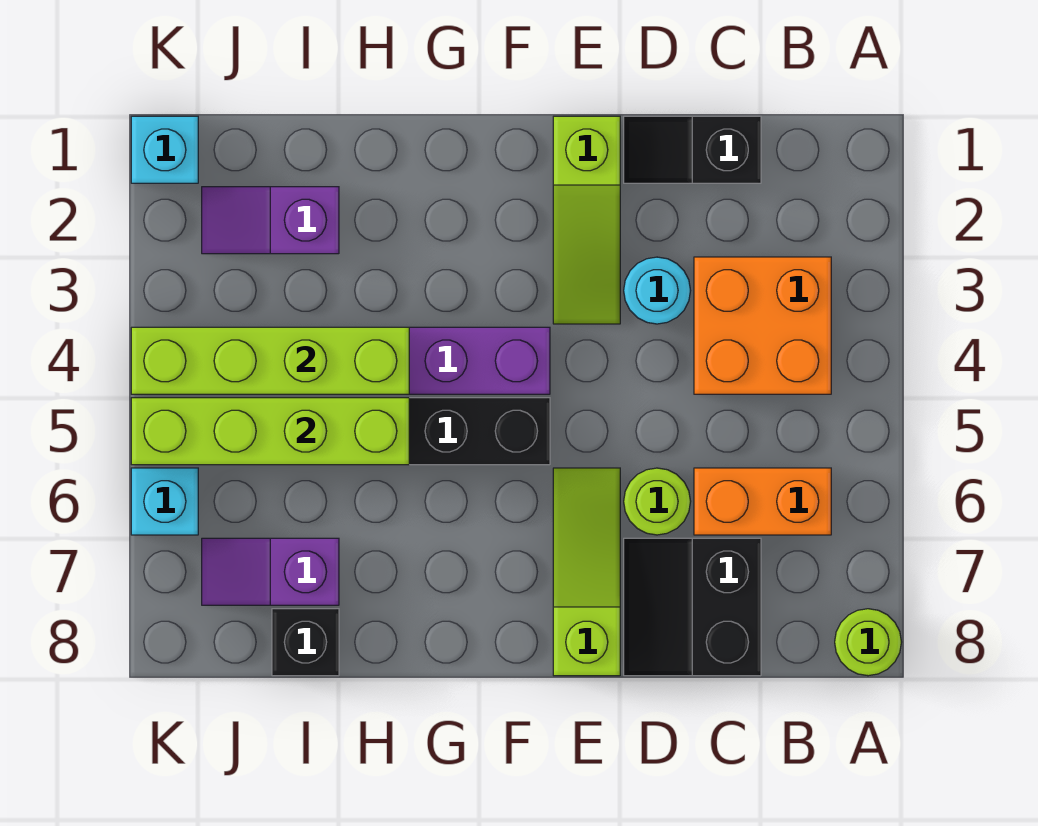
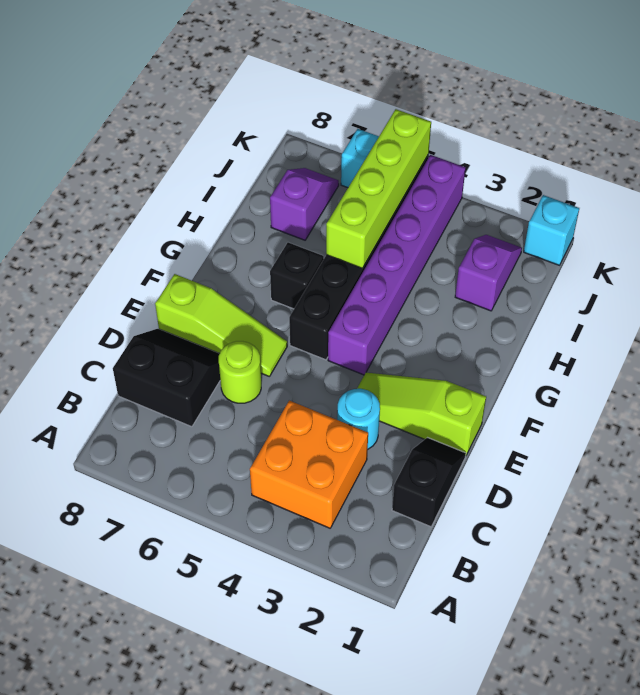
lime 1x1 round brick [835,609,901,676] -> none
orange 1x2 brick [694,468,831,535] -> none
lime 1x4 brick [131,327,409,394] -> none
black 1x1 brick [272,609,339,676] -> black 1x1 brick moved to [270,242,324,309]

